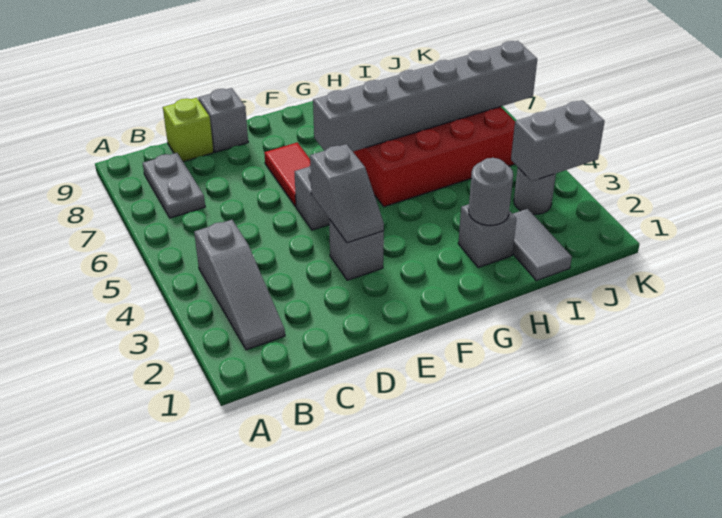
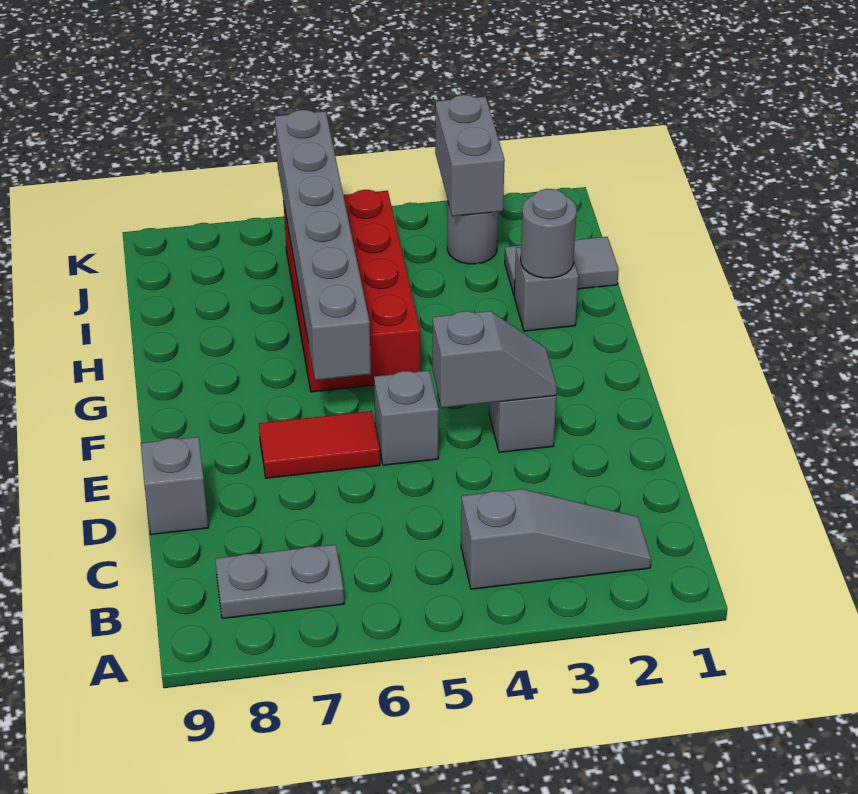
lime 1x1 brick [163,98,214,162] -> none

